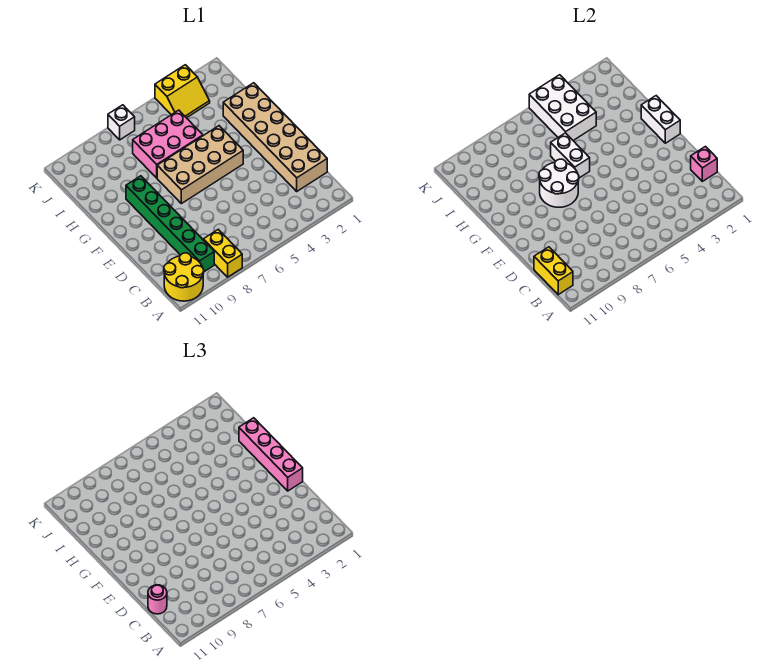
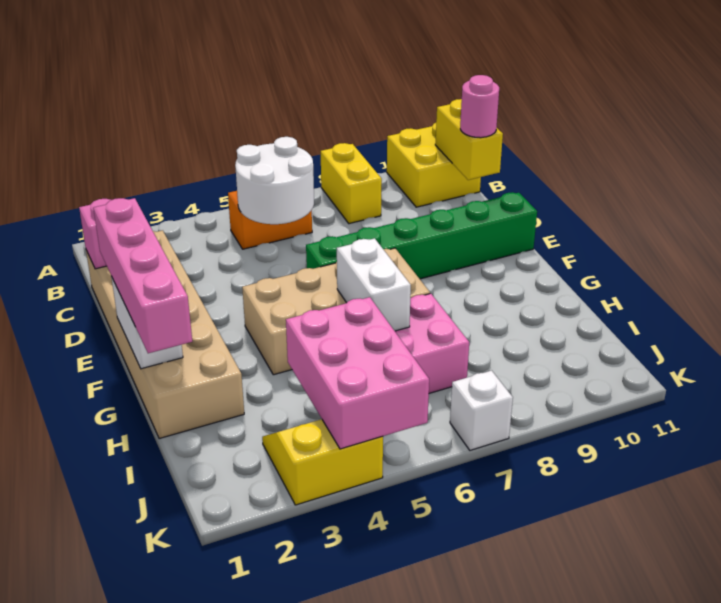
yellow 2x2 round brick [164,253,204,301] -> yellow 2x2 brick [387,123,481,207]
none -> orange 1x2 brick [228,191,312,249]
green 1x6 brick [126,176,214,272] -> green 1x6 brick turned to [306,192,537,279]
white 2x2 round brick [539,159,579,207] -> white 2x2 round brick moved to [235,137,314,224]
white 2x3 brick [529,75,596,141] -> pink 2x3 brick [286,297,429,449]

